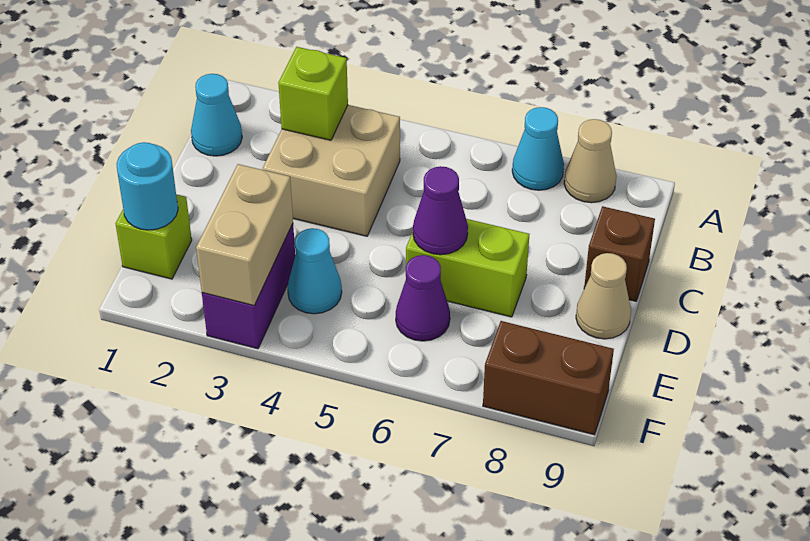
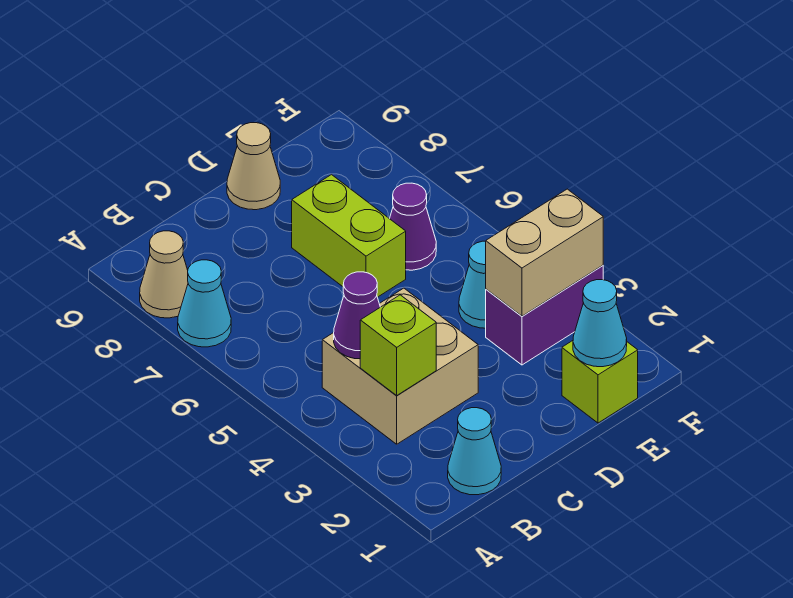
brown 1x1 brick [584,206,655,301] -> none
purple 1x1 cone [413,166,468,255] -> purple 1x1 cone moved to [334,272,380,359]
cyan 1x1 round brick [117,142,178,230] -> cyan 1x1 cone [573,280,627,367]
brown 1x2 brick [483,321,614,435] -> none

